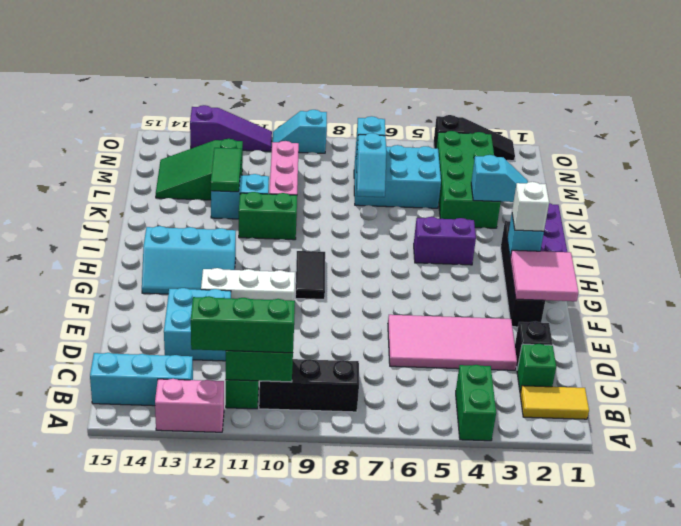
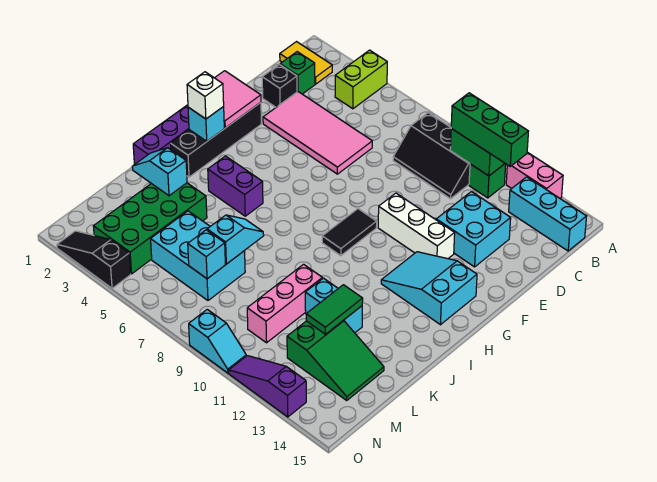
green 1x2 brick [456,365,496,441] -> lime 1x2 brick [335,50,387,109]
cyan 2x3 slope [142,226,236,294] -> cyan 2x3 slope turned to [381,252,477,325]
green 1x2 brick [239,192,297,240] -> none

